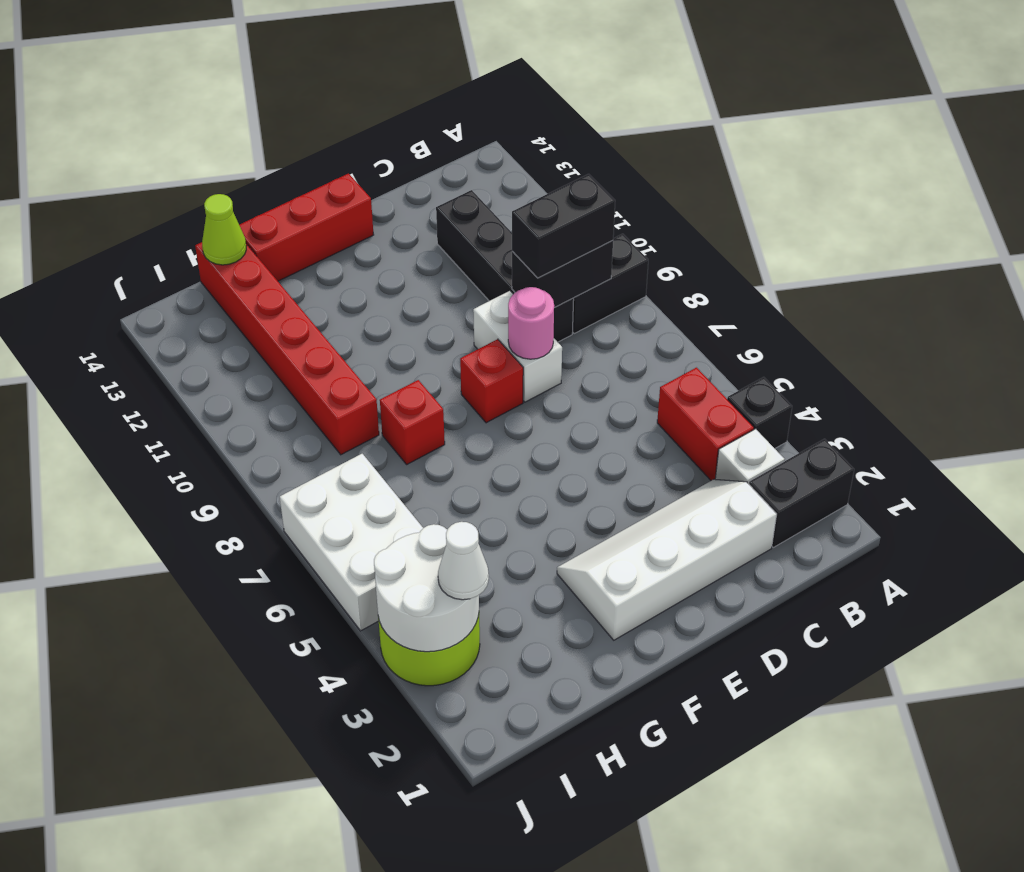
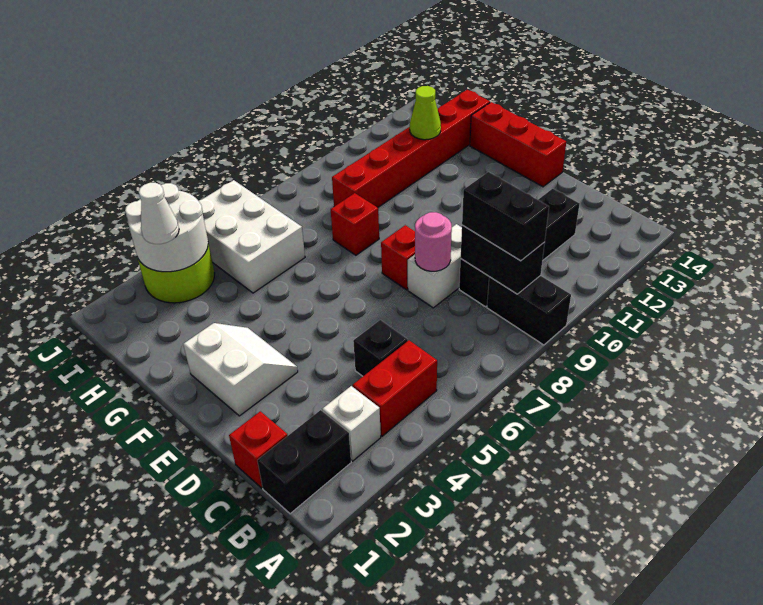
black 1x2 brick [749,439,854,547] -> black 1x2 brick turned to [257,410,351,514]
black 1x1 brick [727,377,792,448] -> black 1x1 brick moved to [353,320,408,376]
none -> red 1x1 brick [229,411,288,488]
white 2x4 slope [557,479,777,640] -> white 2x2 slope [183,323,298,416]
lime 1x1 cone [202,194,246,265] -> lime 1x1 cone moved to [410,86,441,140]
white 2x3 brick [280,454,423,631] -> white 2x3 brick turned to [199,180,305,293]

